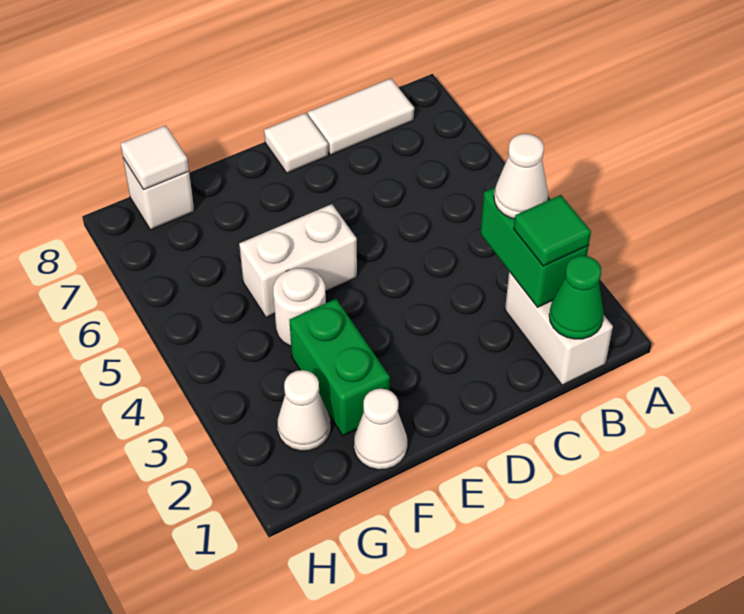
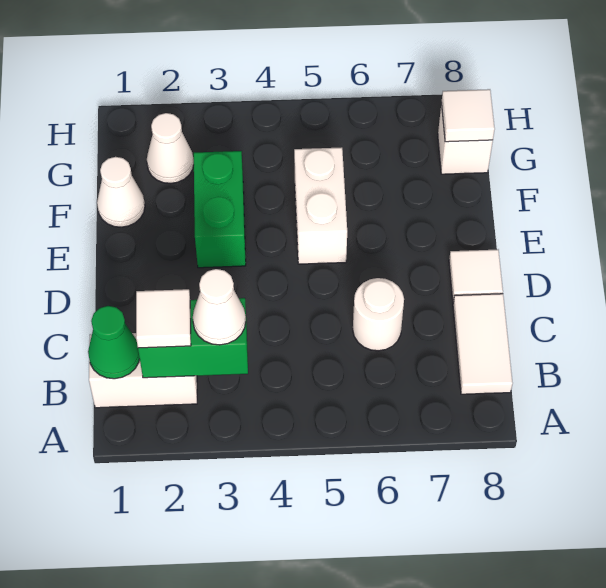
green 1x1 tile [514,195,591,266] -> white 1x1 tile [136,289,191,348]
green 1x2 brick [289,299,390,436] -> green 1x2 brick turned to [194,151,246,268]
white 1x1 round brick [273,268,326,346] -> white 1x1 round brick moved to [353,278,404,351]

